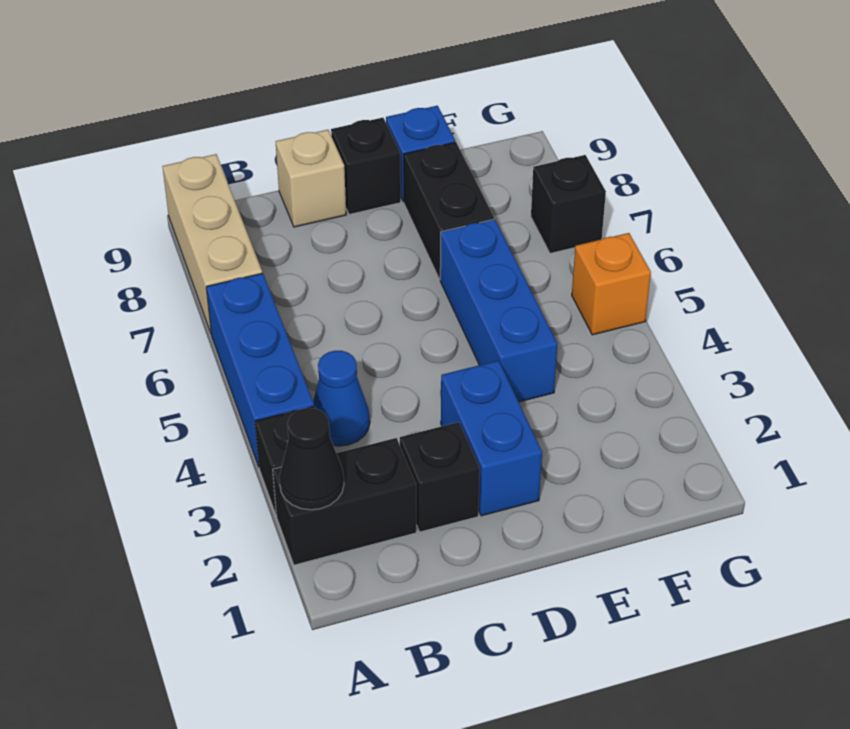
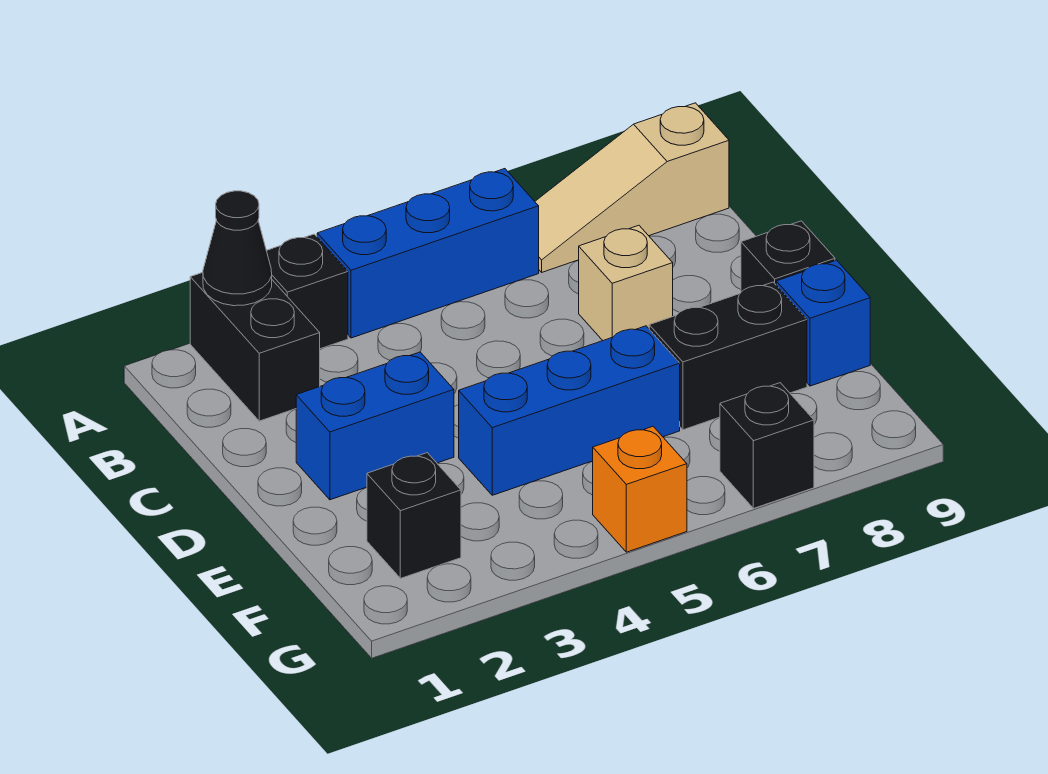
tan 1x3 brick [162,154,262,333] -> tan 1x3 slope [535,103,729,272]
blue 1x1 cone [313,351,370,446] -> none
black 1x1 brick [400,422,480,532] -> black 1x1 brick moved to [367,453,461,578]
tan 1x1 brick [276,130,346,227] -> tan 1x1 brick moved to [579,225,673,340]

